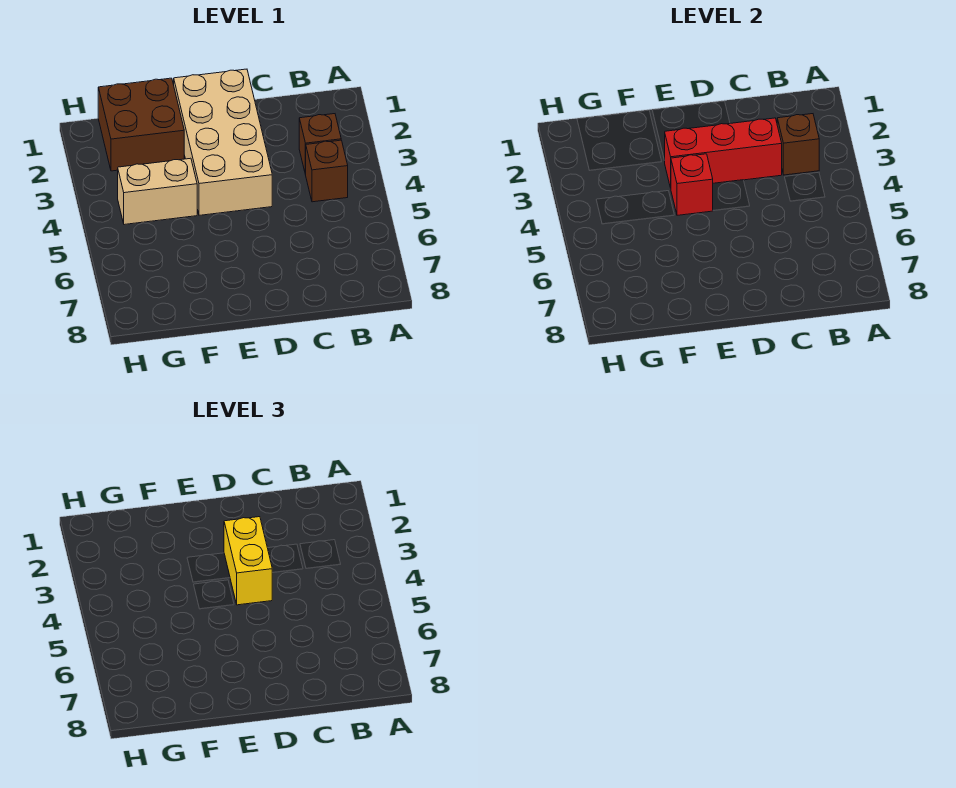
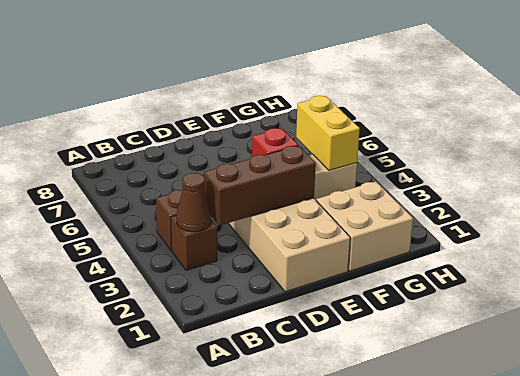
brown 1x1 brick [777,114,819,175] -> brown 1x1 cone [176,173,211,232]
red 1x3 brick [665,118,782,188] -> brown 1x3 brick [204,146,316,226]
yellow 1x2 brick [224,517,273,605] -> yellow 1x2 brick moved to [296,96,360,170]
brown 2x2 brick [98,78,184,171] -> tan 2x2 brick [316,181,413,271]

